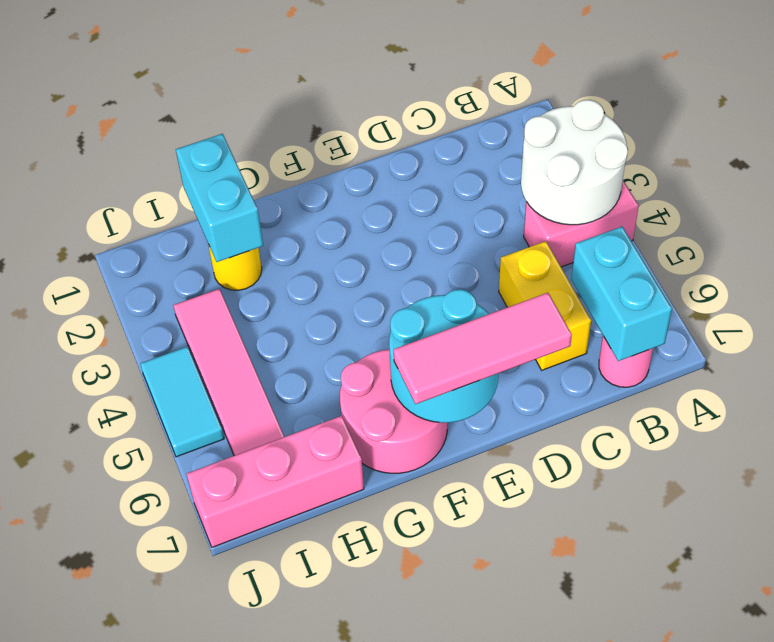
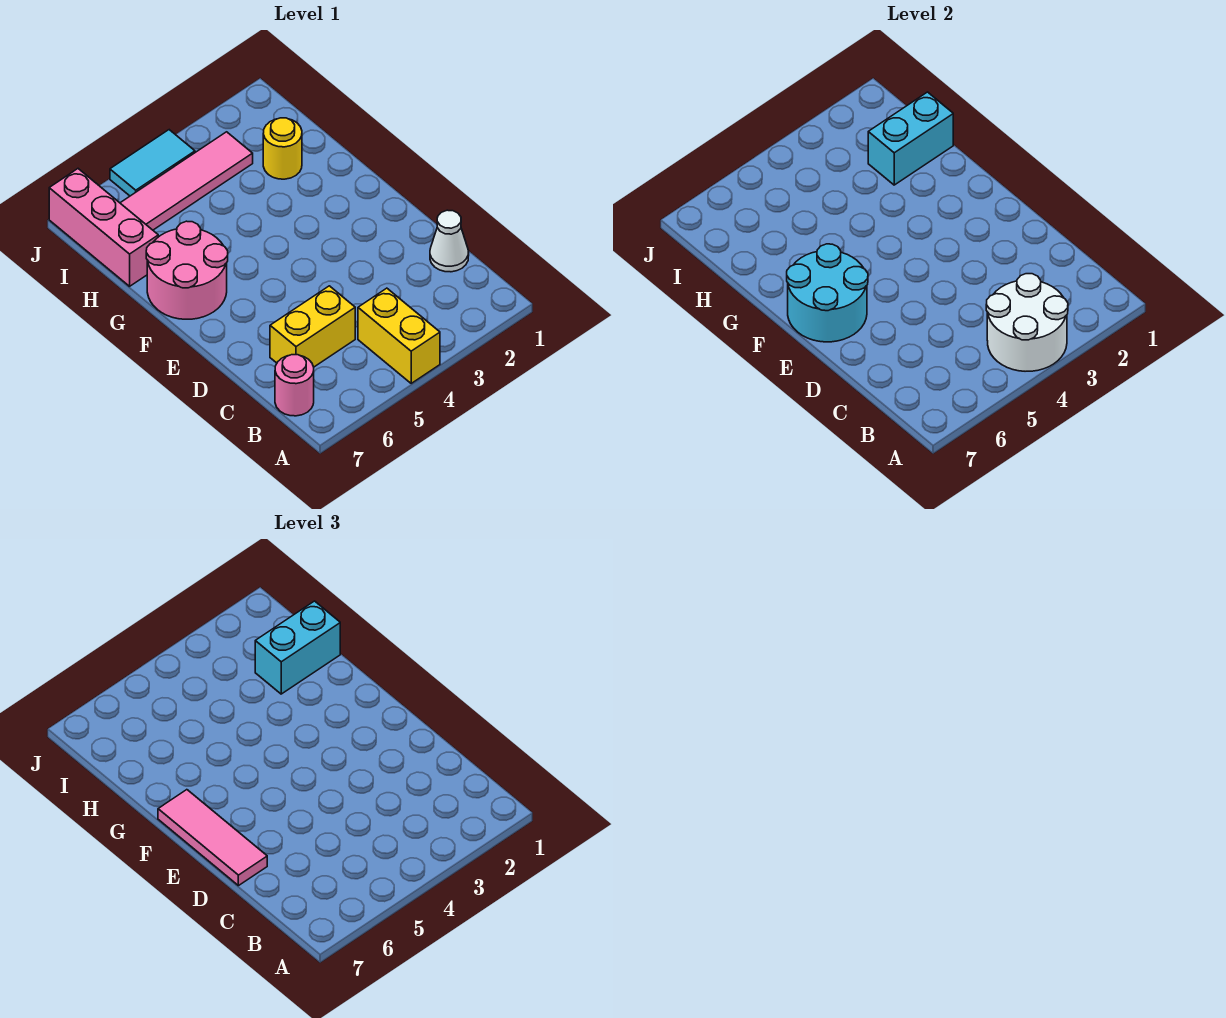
pink 1x2 brick [524,181,639,267] -> yellow 1x2 brick [358,288,440,383]
cyan 1x2 brick [571,227,672,361] -> cyan 1x2 brick moved to [255,601,340,694]
none -> white 1x1 cone [430,210,469,272]

